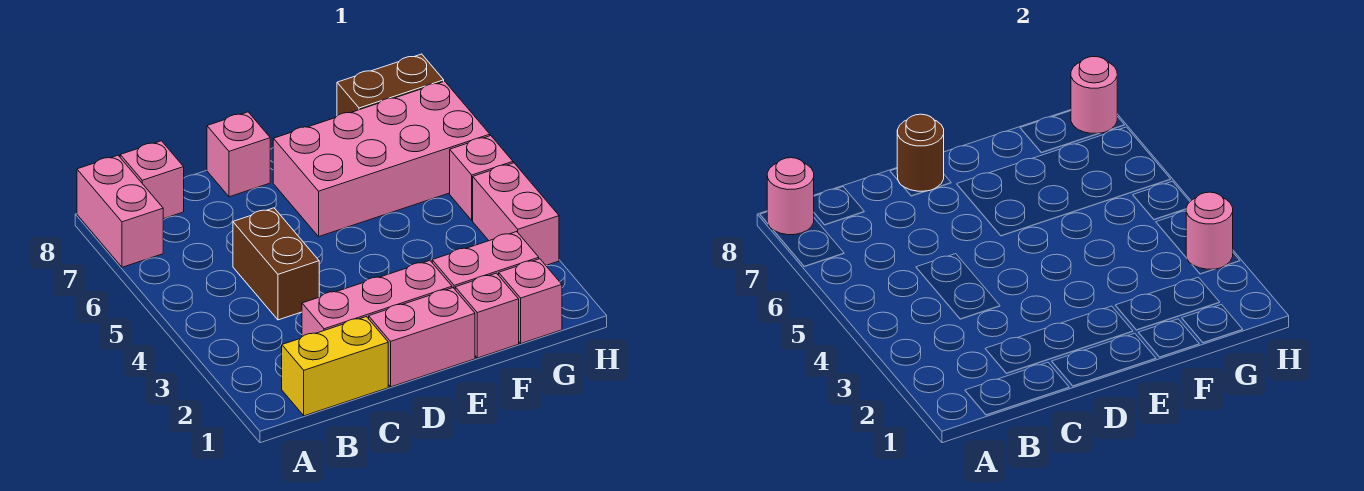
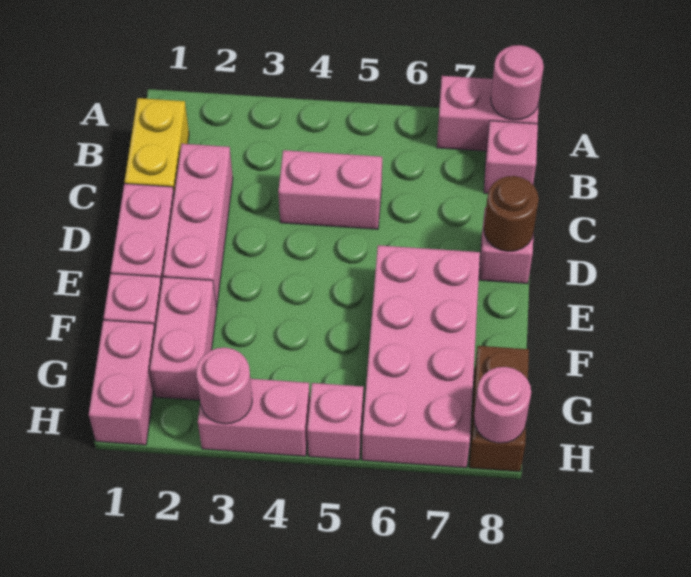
brown 1x2 brick [233,208,319,320] -> pink 1x2 brick [278,150,382,229]
pink 1x1 brick [499,259,562,343] -> pink 1x2 brick [89,320,155,445]

